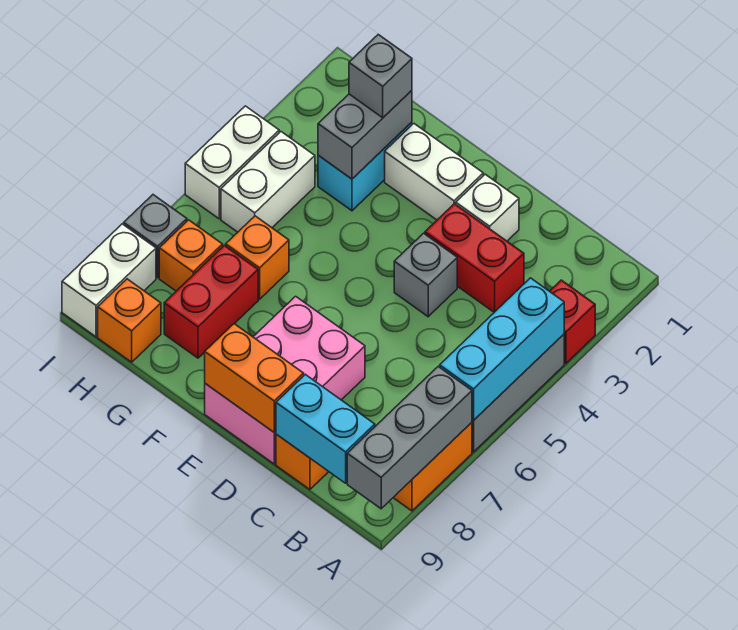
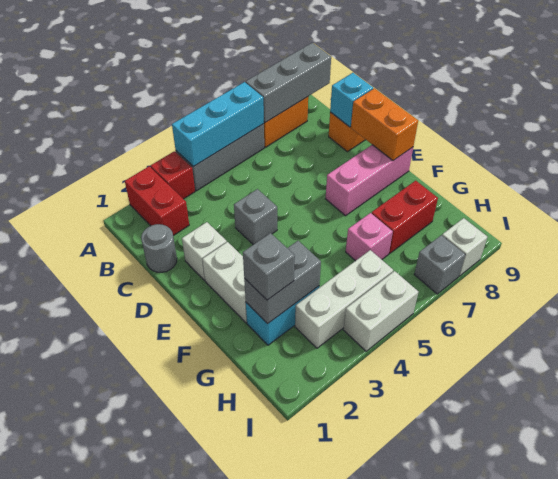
cyan 1x2 brick [276,374,375,483] -> cyan 1x1 brick [330,73,373,127]
none -> grey 1x1 round brick [141,224,177,272]
red 1x2 brick [425,204,524,312] -> red 1x2 brick moved to [125,166,189,236]
pink 2x3 brick [205,296,365,464] -> pink 1x3 brick [326,145,413,216]
orange 1x1 brick [226,216,289,299] -> pink 1x1 brick [346,213,393,261]
white 1x2 brick [221,132,315,232] -> white 1x3 brick [295,250,393,348]
orange 1x1 brick [159,220,223,291] -> none
orange 1x1 brick [98,279,161,362] -> none
white 1x2 brick [62,224,156,337] -> white 1x1 brick [442,218,487,276]

